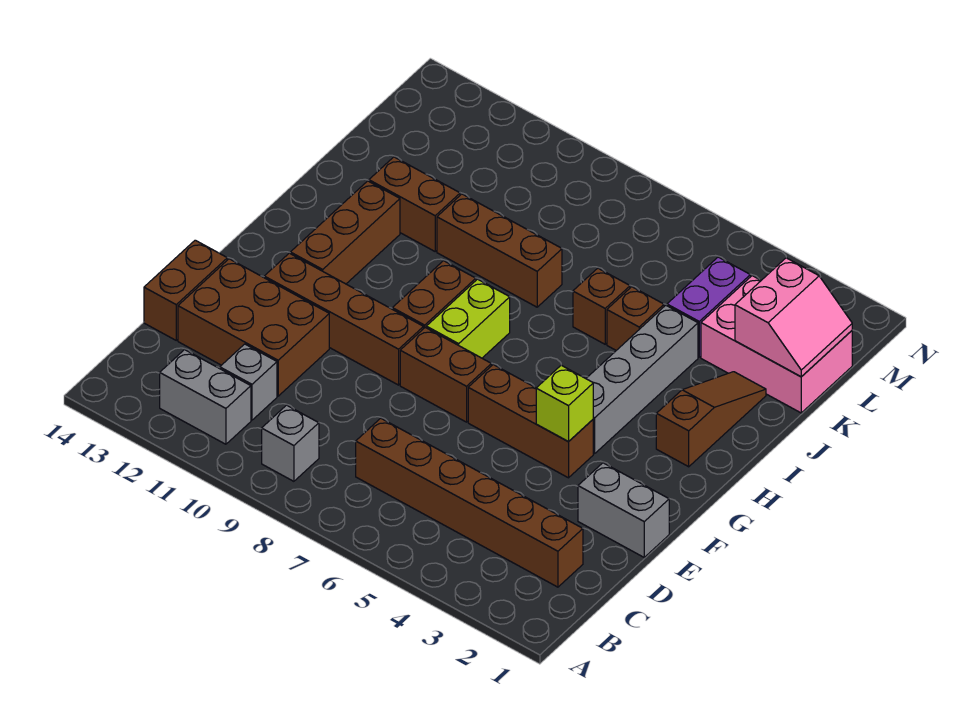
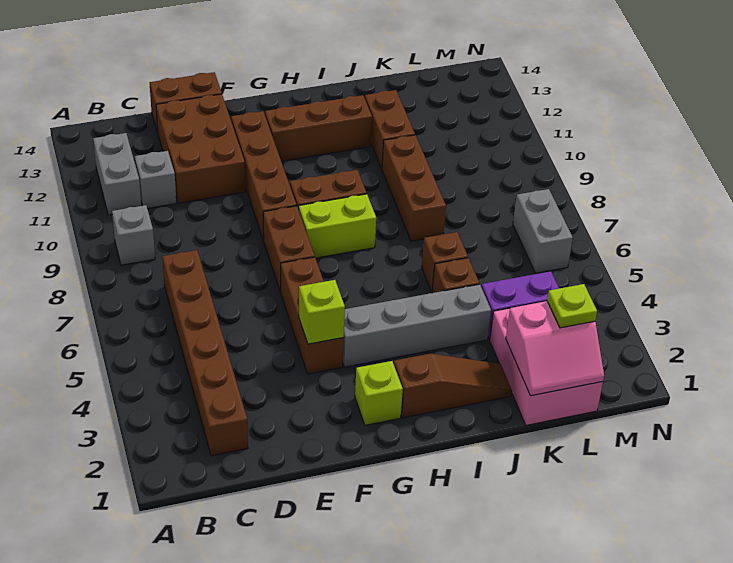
grey 1x2 brick [578,463,669,557] -> grey 1x2 brick moved to [513,189,573,273]
none -> lime 1x1 brick [355,361,403,425]
none -> lime 1x1 plate [547,284,597,328]

